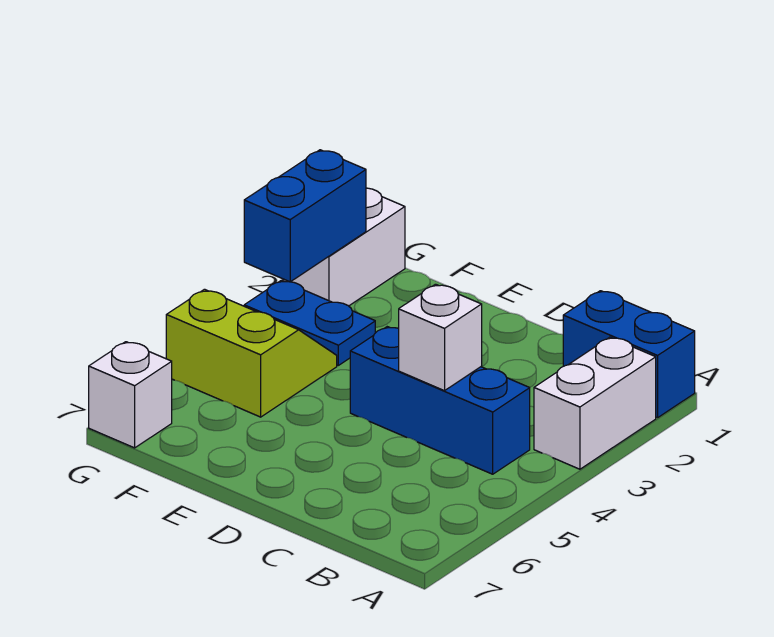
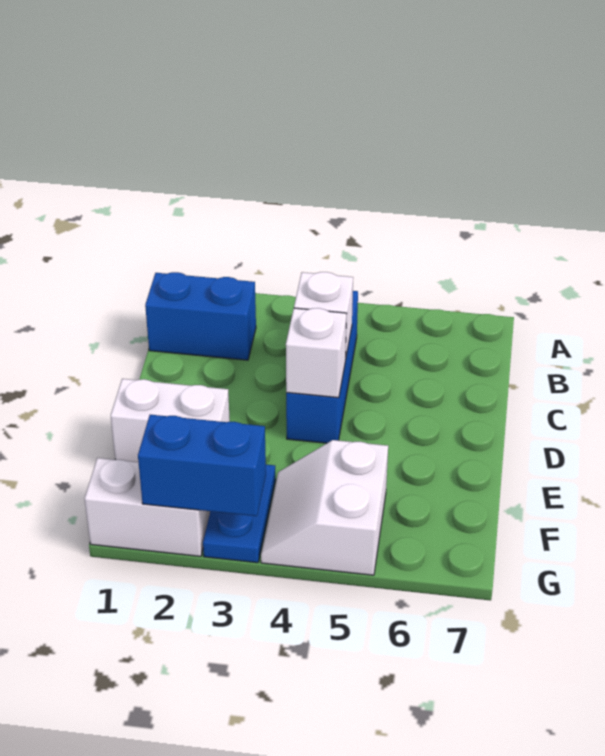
blue 1x2 brick [563,291,695,418] -> blue 1x2 brick turned to [145,272,256,360]
white 1x2 brick [534,337,656,469] -> white 1x2 brick moved to [111,379,230,462]
lime 2x2 slope [166,289,337,417] -> white 2x2 slope [261,440,388,575]
white 1x1 brick [89,342,172,448] -> white 1x1 brick moved to [286,308,347,398]

